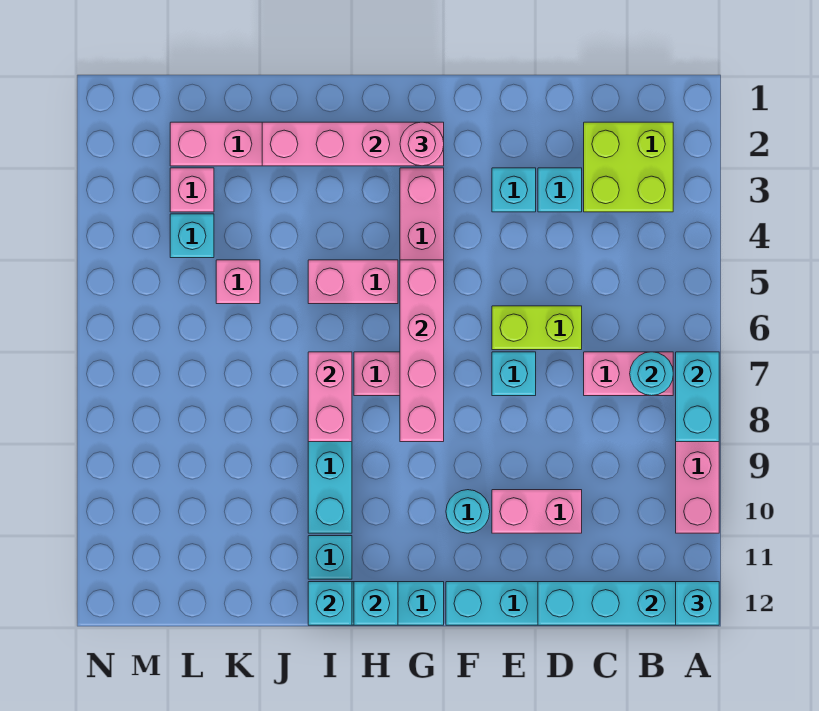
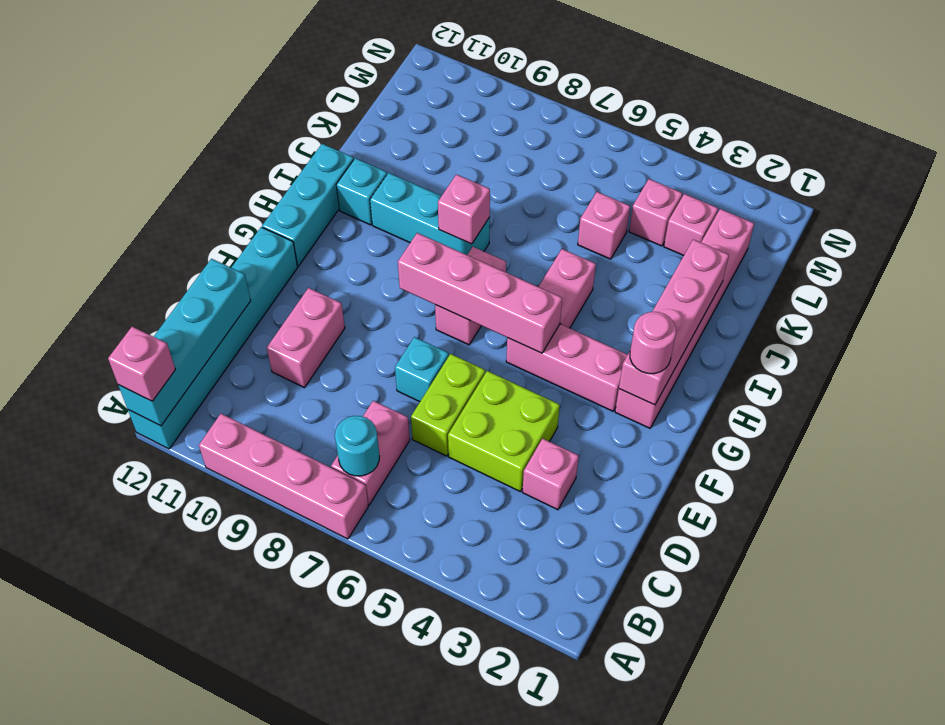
cyan 1x2 brick [676,352,719,442] -> none
cyan 1x1 brick [676,582,719,625] -> pink 1x1 brick [108,327,175,401]
lime 2x2 brick [584,122,673,212] -> lime 2x2 brick moved to [448,371,560,492]
cyan 1x1 brick [538,168,582,212] -> pink 1x1 brick [522,439,579,510]
cyan 1x1 brick [492,168,536,212] -> none
cyan 1x1 round brick [446,490,490,533] -> none
cyan 1x1 brick [354,582,398,625] -> none
pink 1x2 brick [308,352,352,442] -> pink 1x1 brick [438,174,490,244]
cyan 1x1 brick [308,582,352,625] -> none
cyan 1x1 brick [170,214,214,258] -> pink 1x1 brick [629,179,682,246]

